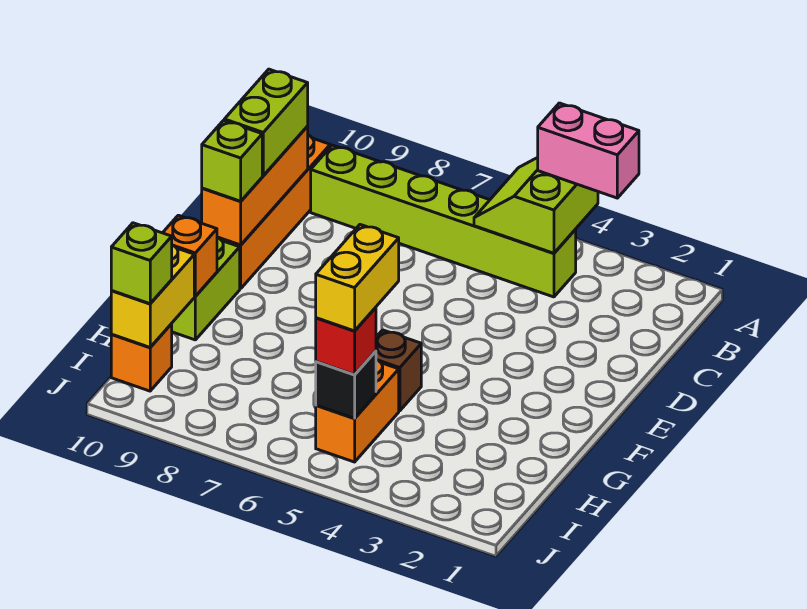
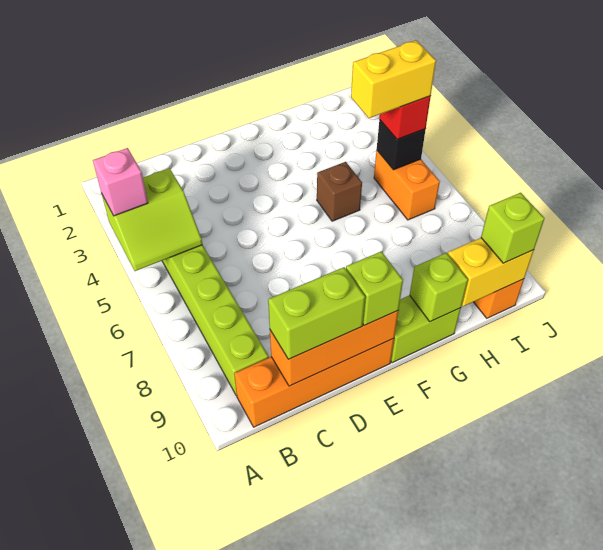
pink 1x2 brick [538,103,639,198] -> pink 1x1 brick [93,148,148,216]
orange 1x1 brick [163,215,217,296] -> lime 1x1 brick [410,253,468,322]
orange 1x2 brick [316,360,399,462] -> orange 1x2 brick turned to [374,150,440,220]

